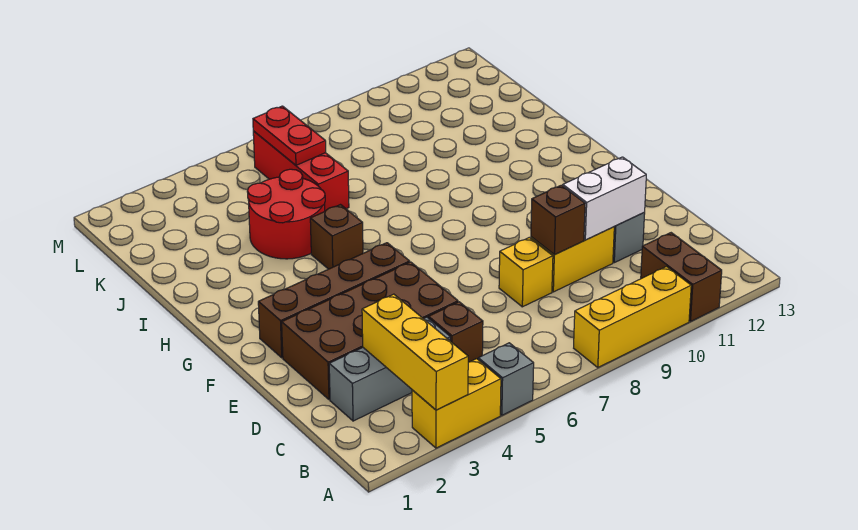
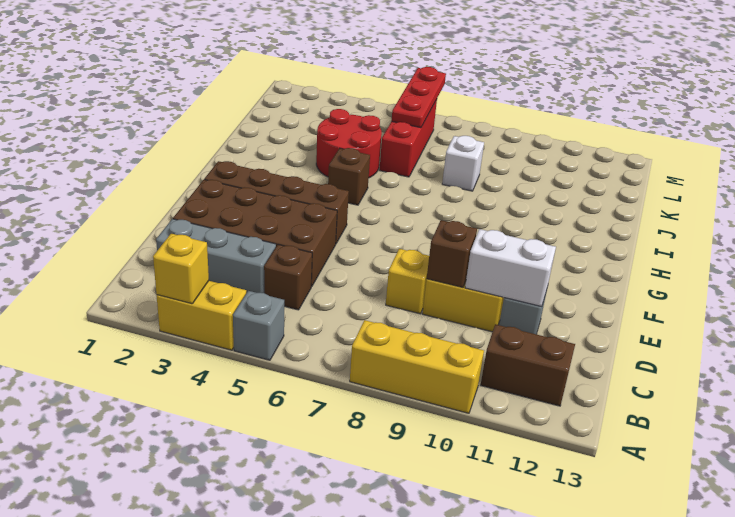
yellow 1x3 brick [362,294,468,410] -> yellow 1x1 brick [153,234,209,304]
brown 1x2 brick [641,233,722,321] -> brown 1x2 brick turned to [481,324,575,406]
none -> white 1x1 brick [442,136,484,191]
red 1x2 plate [253,106,326,165] -> red 1x3 plate [392,67,446,128]

